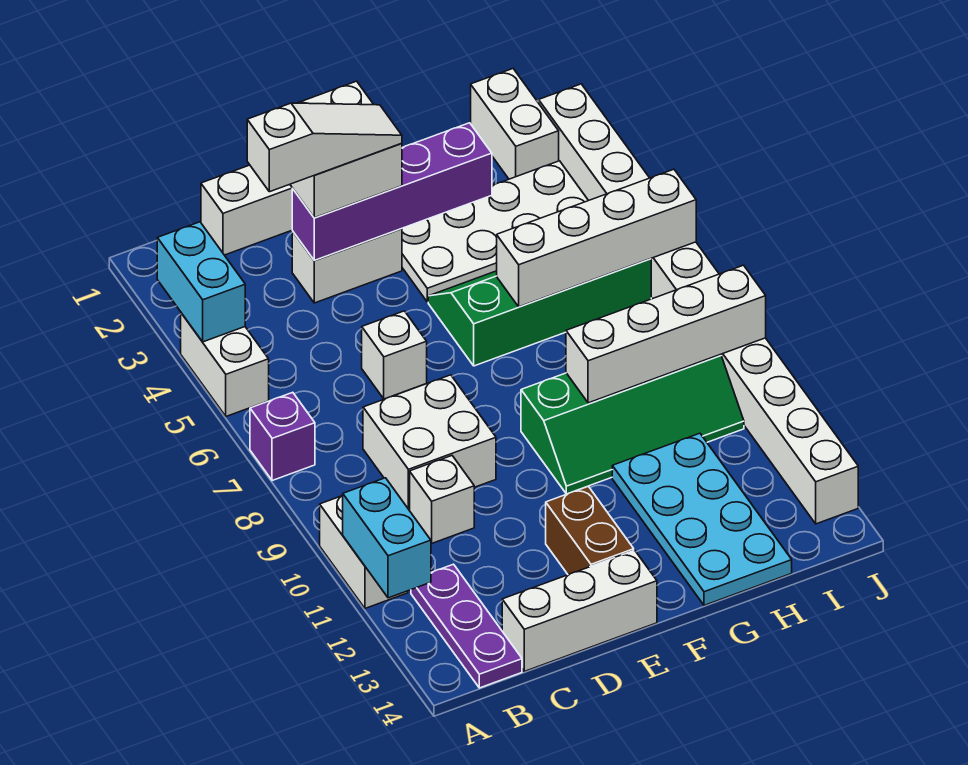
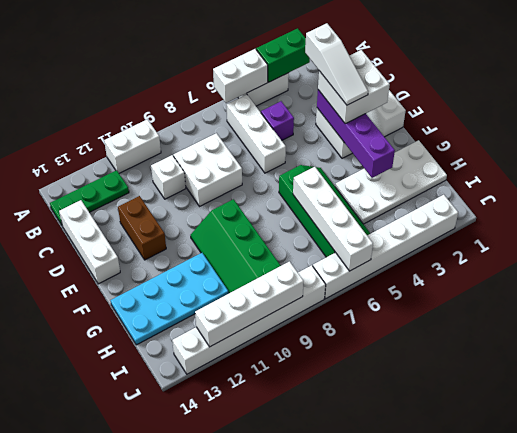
cyan 1x2 brick [157,222,245,342] -> green 1x2 brick [256,28,310,82]
purple 1x1 brick [250,392,315,481] -> purple 1x1 brick moved to [261,101,294,140]
cyan 1x2 brick [343,478,431,598] -> none
purple 1x3 plate [411,564,522,688] -> green 1x3 plate [50,170,129,225]
white 1x1 brick [362,311,427,399] -> white 1x3 brick [227,95,286,173]
brown 1x2 brick [546,486,634,575] -> brown 1x2 brick turned to [118,196,166,260]
white 2x4 plate [402,161,588,302] -> white 2x4 plate turned to [335,140,447,224]
white 1x4 brick [566,265,766,403] -> white 1x4 brick turned to [195,261,304,347]
white 1x2 brick [471,69,559,179] -> white 1x2 brick moved to [213,49,268,103]

